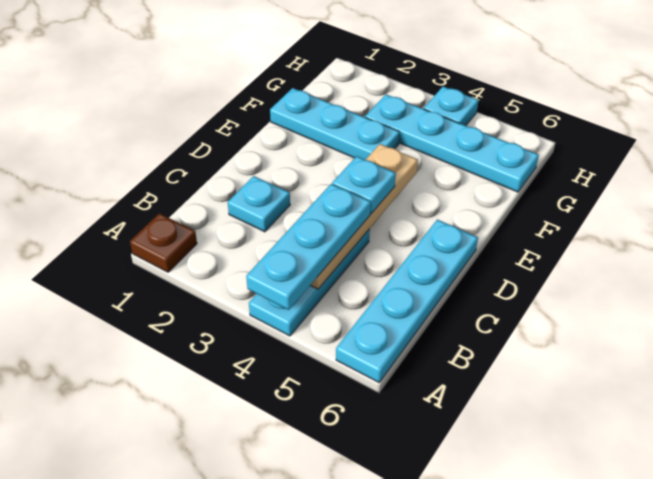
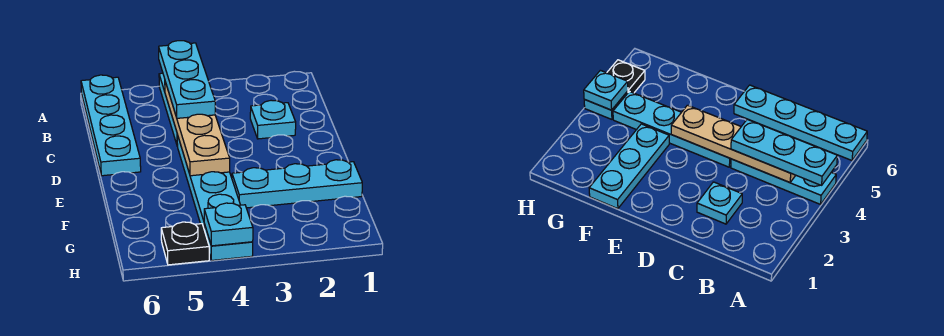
brown 1x1 plate [130,213,197,272] -> none
cyan 1x1 plate [332,156,396,213] -> cyan 1x1 plate moved to [204,203,253,246]
cyan 1x4 plate [365,94,539,192] -> cyan 1x4 plate turned to [177,135,240,227]
none -> black 1x1 plate [161,222,209,265]

